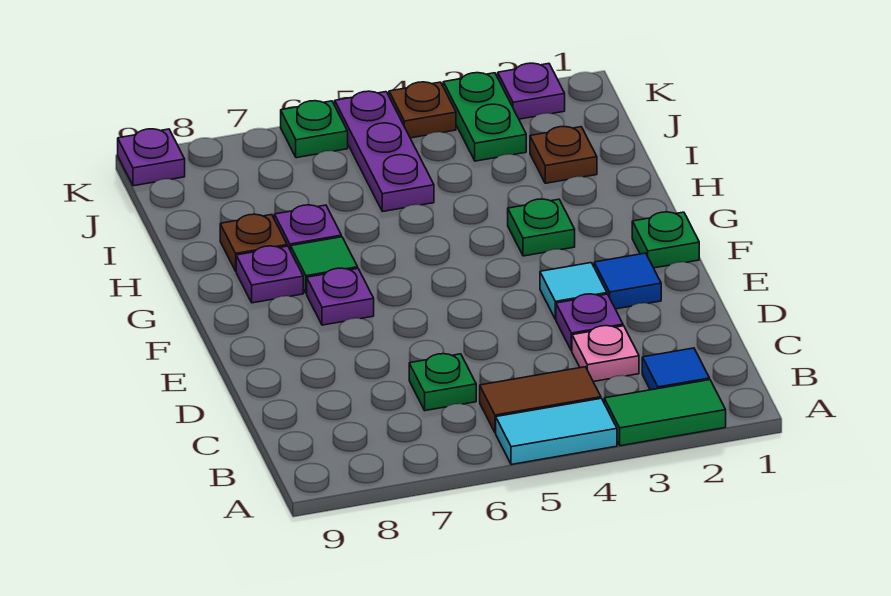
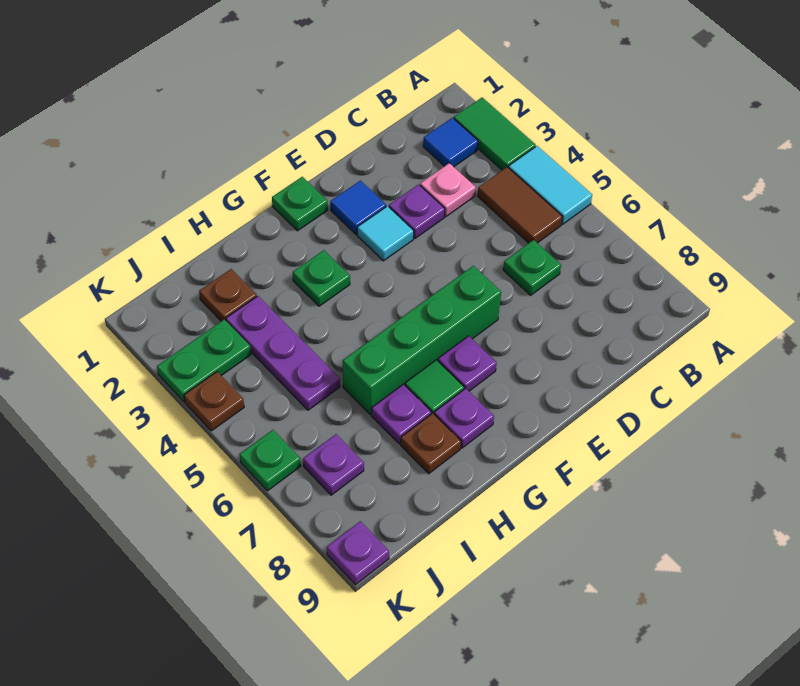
none -> green 1x4 brick [343,266,501,415]
purple 1x3 plate [335,91,434,212] -> purple 1x3 plate turned to [226,296,340,410]
purple 1x1 plate [498,63,565,119] -> purple 1x1 plate moved to [303,434,364,495]

